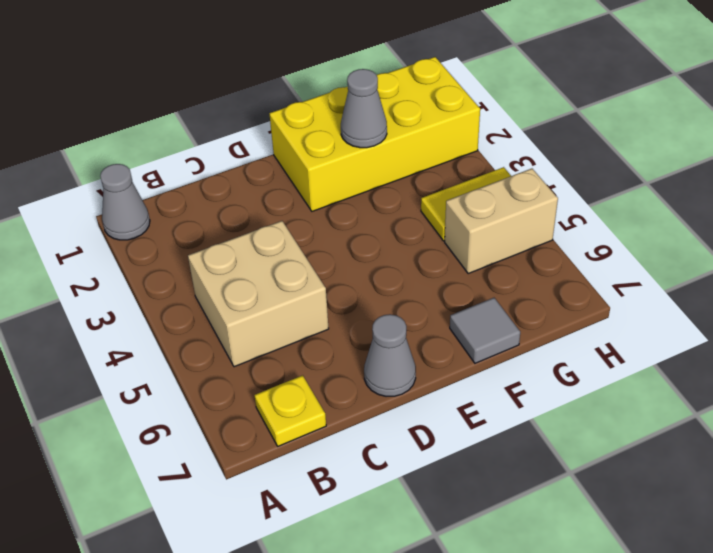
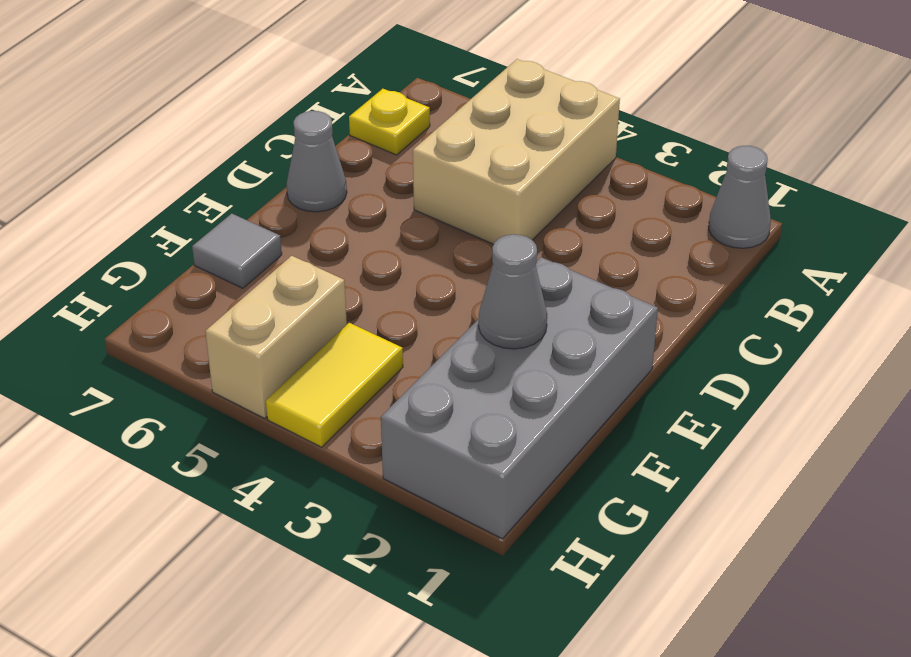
tan 2x2 brick [188,221,329,367] -> tan 2x3 brick [413,59,620,244]
yellow 2x4 brick [269,57,480,211] -> grey 2x4 brick [381,257,658,539]

